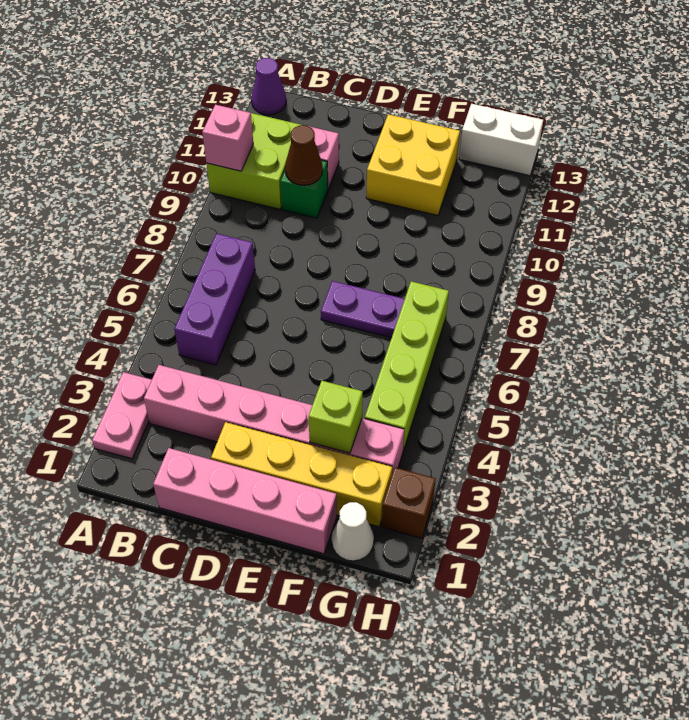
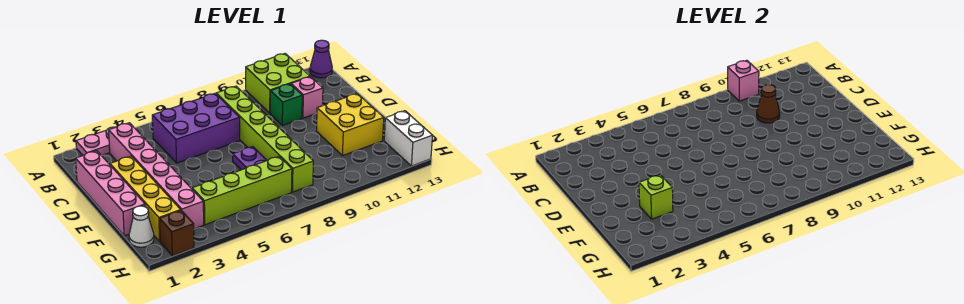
purple 1x3 brick [174,234,255,365] -> purple 2x3 brick [152,93,240,163]
none -> lime 1x6 brick [216,86,313,192]

